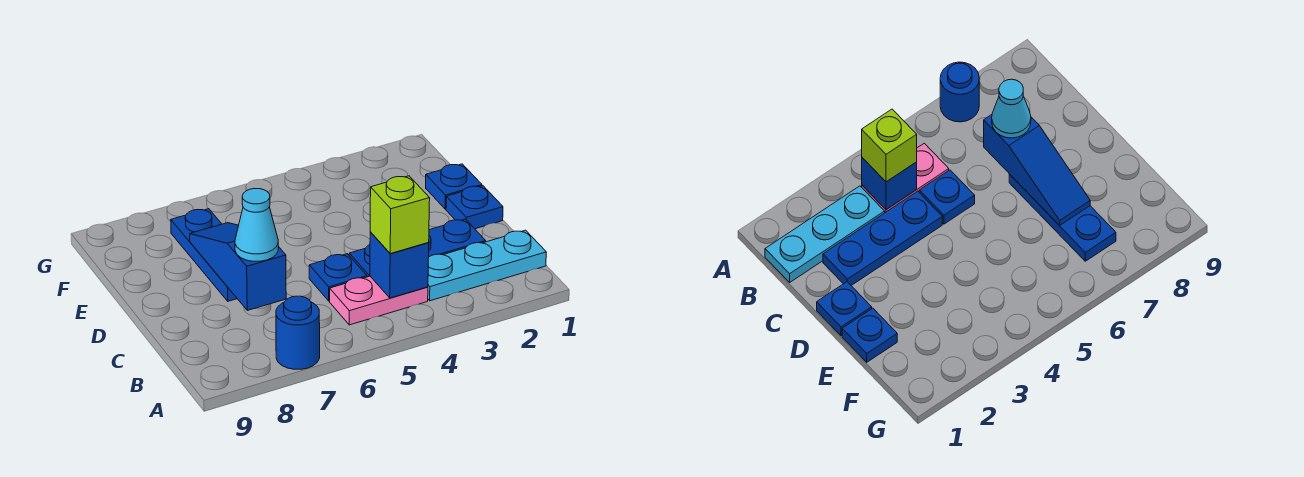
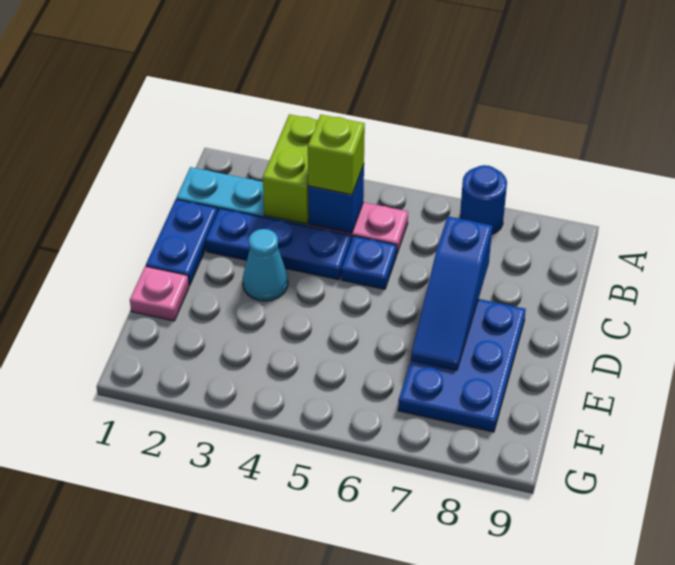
none -> lime 1x2 brick [263,114,318,224]
cyan 1x1 cone [235,189,278,261] -> cyan 1x1 cone moved to [243,229,288,301]
blue 1x1 plate [446,186,503,229] -> blue 1x2 plate [146,199,218,286]
blue 1x3 plate [171,209,237,301] -> blue 2x3 plate [398,299,526,432]
blue 1x1 plate [426,164,482,209] -> pink 1x1 plate [130,266,189,321]

